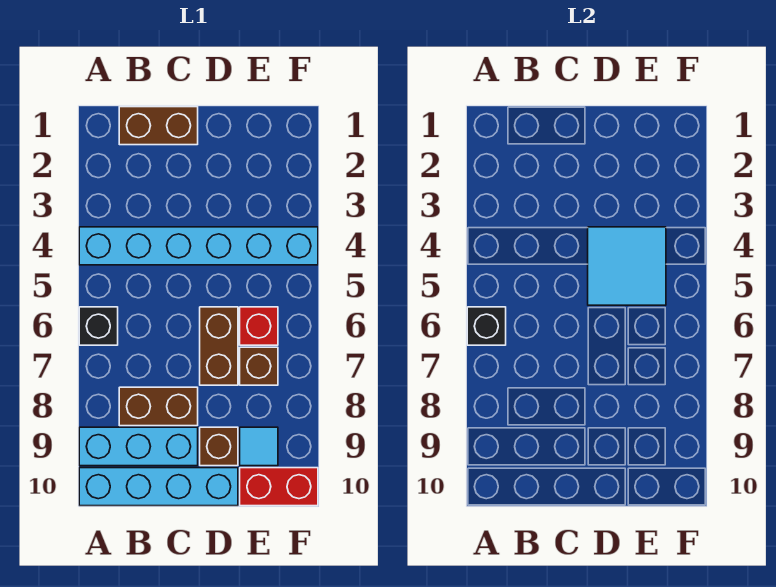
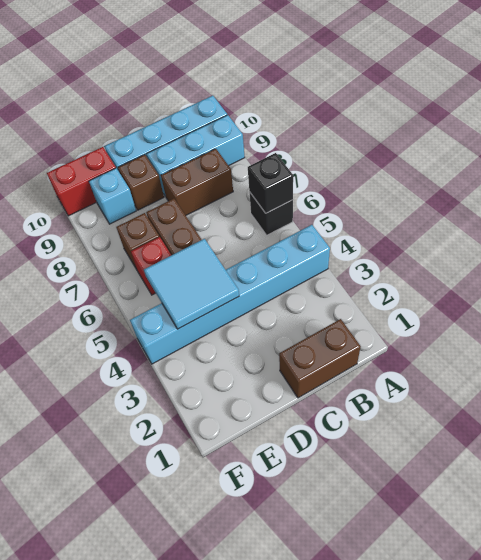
cyan 1x1 tile [240,427,278,466] -> cyan 1x1 brick [89,168,136,224]

